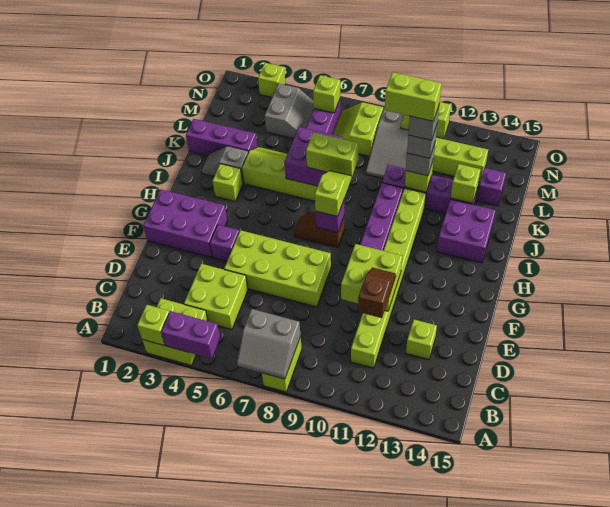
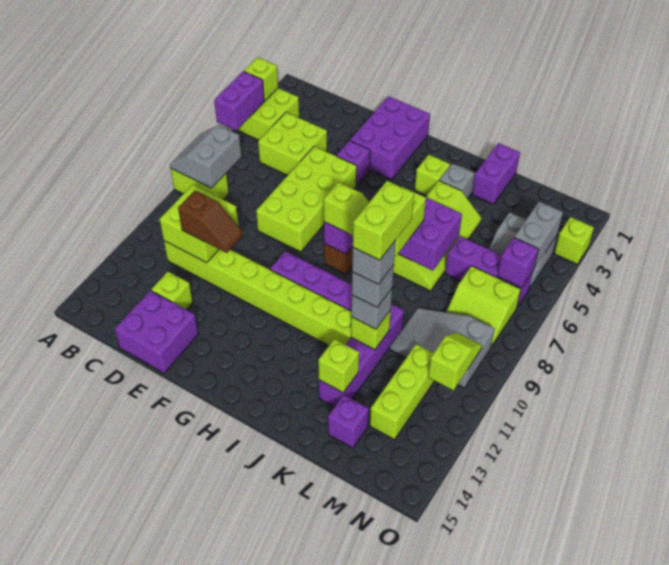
lime 2x2 brick [341,244,402,311] -> lime 2x2 brick moved to [160,185,238,263]
purple 2x2 brick [437,199,496,263] -> purple 2x2 brick moved to [115,290,198,373]
purple 1x3 brick [186,119,257,156] -> purple 1x2 brick [472,143,520,204]
lime 2x2 slope [333,102,383,156] -> lime 2x2 slope turned to [446,266,521,347]
none -> grey 1x2 brick [514,202,563,268]
lime 1x1 brick [313,75,340,113] -> purple 1x1 brick [498,238,538,288]

